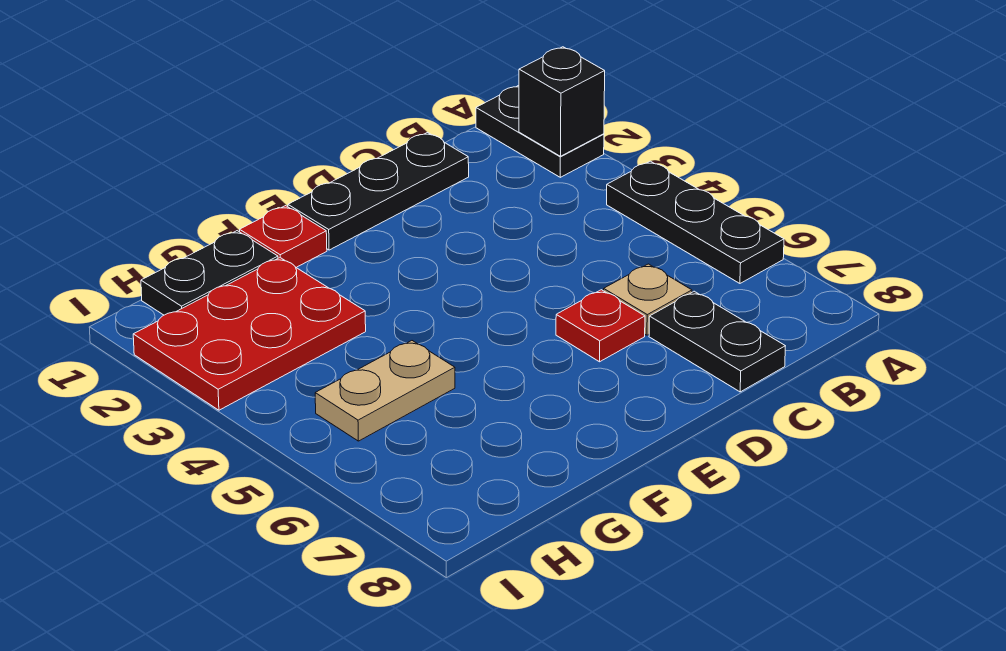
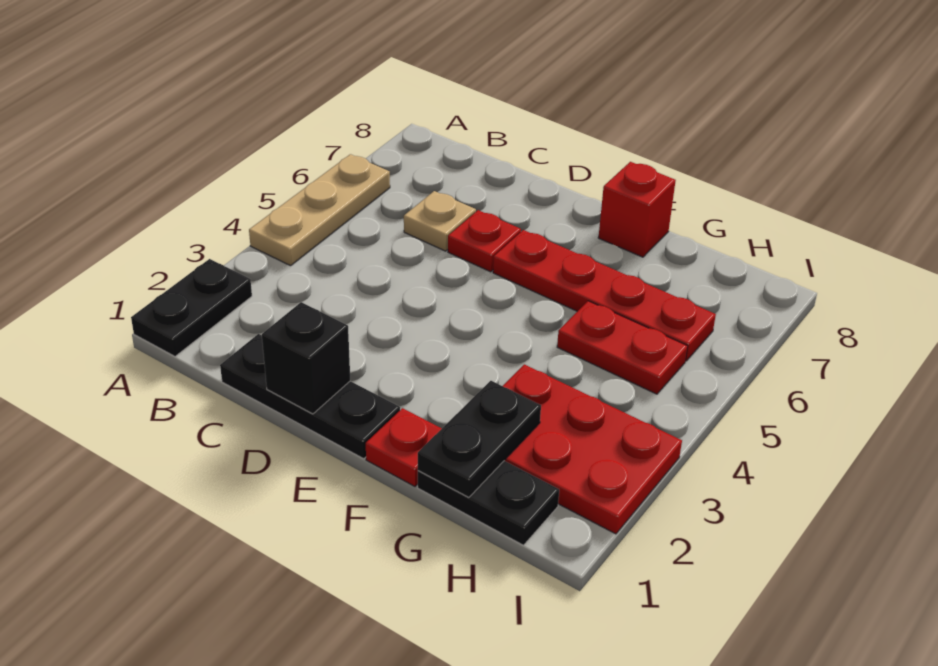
black 1x1 brick [519,47,605,156] -> black 1x1 brick moved to [262,302,350,414]
black 1x3 plate [607,161,784,283] -> tan 1x3 plate [249,154,390,266]
black 1x2 plate [649,291,785,392] -> black 1x2 plate moved to [418,381,541,498]
none -> red 1x4 plate [493,230,716,361]
none -> red 1x1 brick [598,162,676,257]
tan 1x2 plate [315,341,455,441] -> red 1x2 plate [557,301,688,394]

